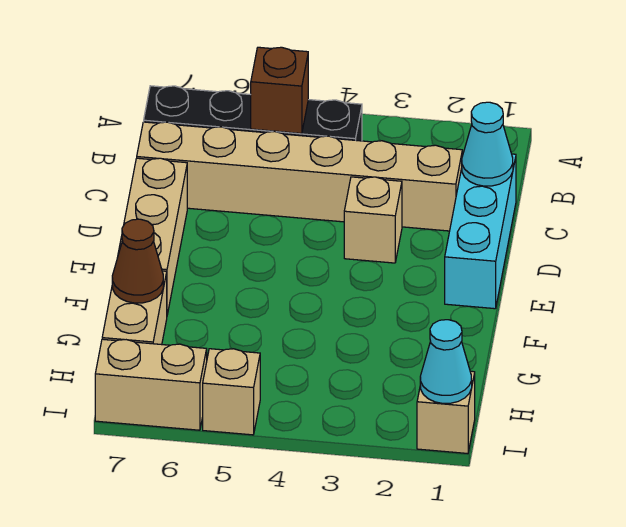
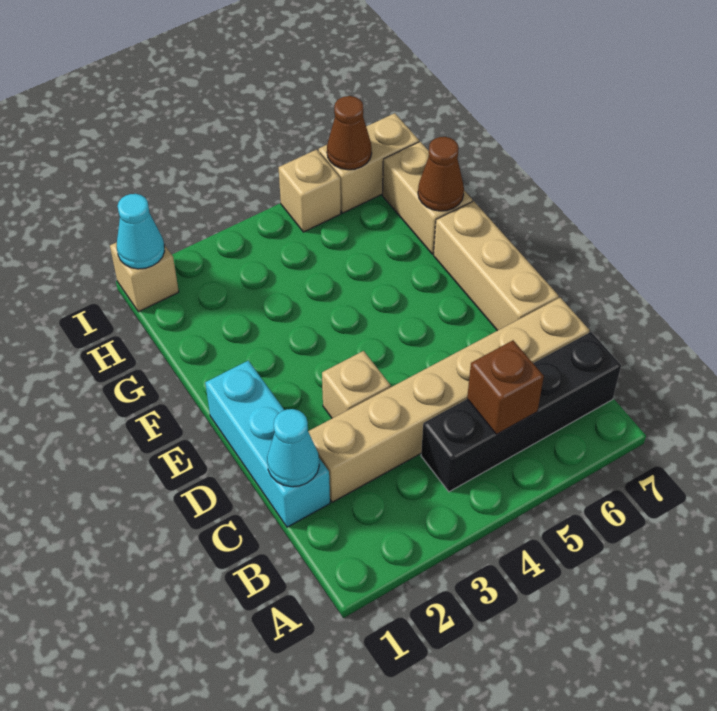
none -> brown 1x1 cone [327,96,372,170]

